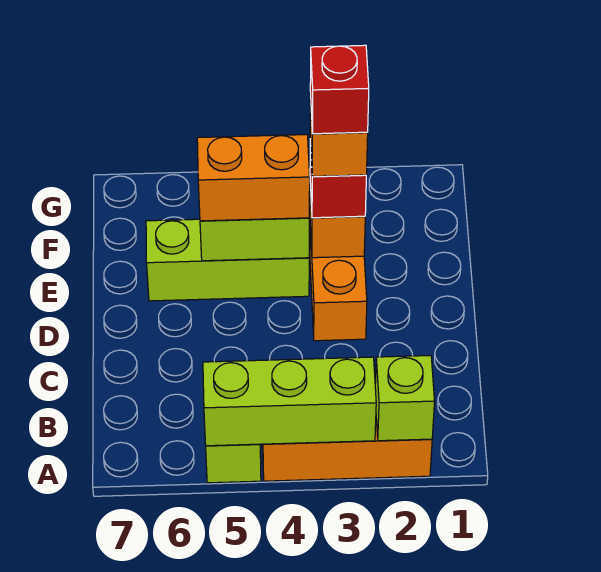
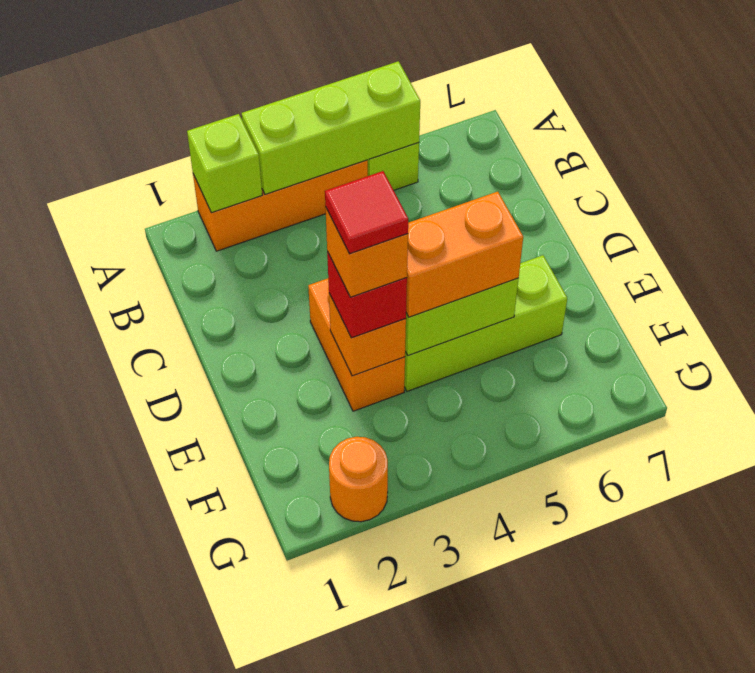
red 1x1 brick [310,45,369,134] -> red 1x1 tile [325,171,408,254]
none -> orange 1x1 round brick [329,437,388,522]

